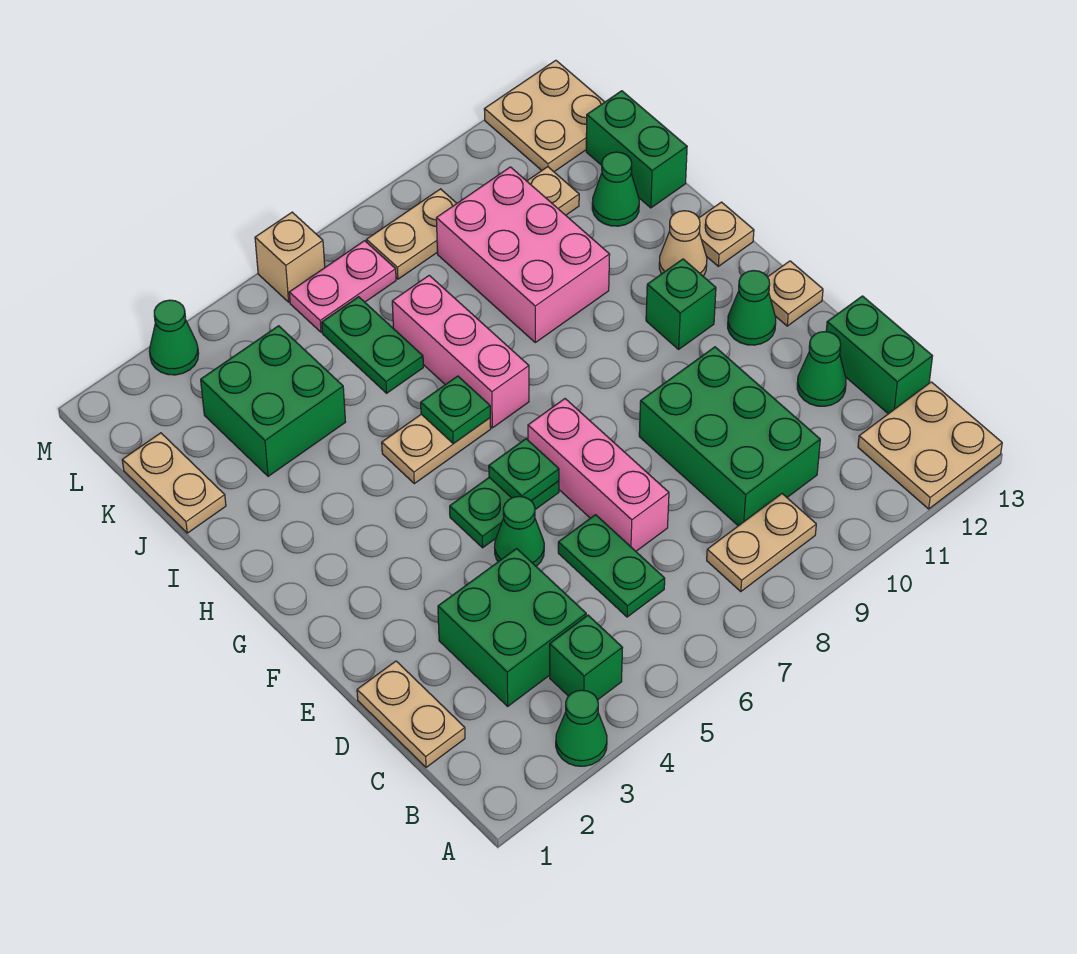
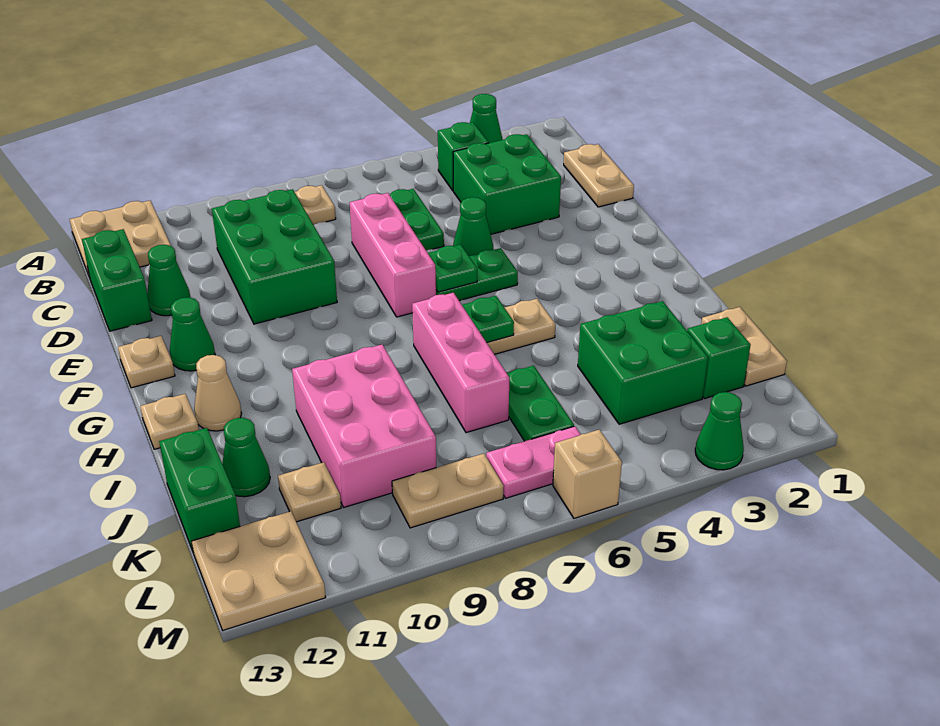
green 1x1 brick [646,259,716,349] -> green 1x1 brick moved to [687,317,750,399]

